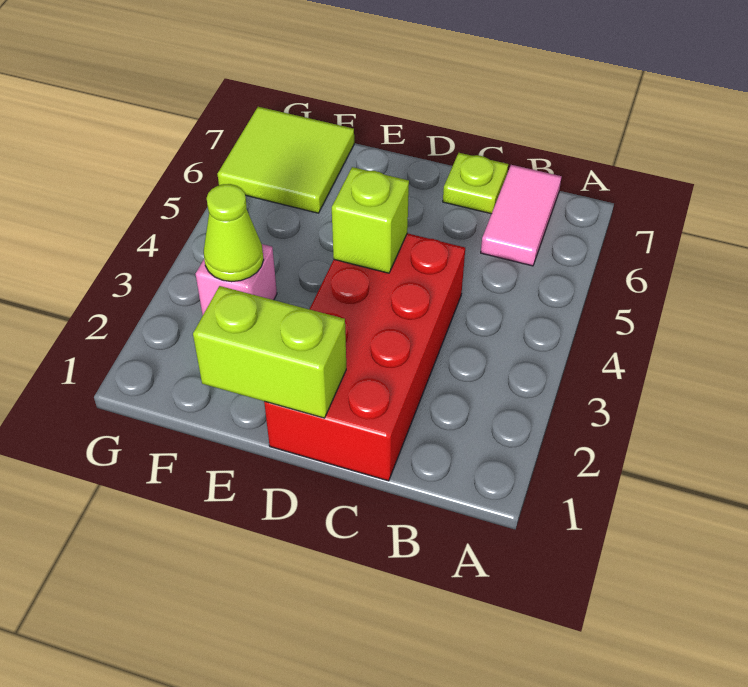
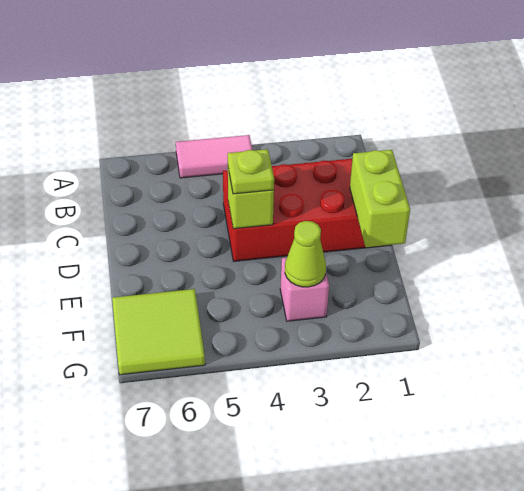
pink 1x2 tile [481,165,562,266] -> pink 1x2 tile moved to [176,135,252,178]
lime 1x1 plate [443,153,508,214] -> lime 1x1 plate moved to [228,149,274,194]

